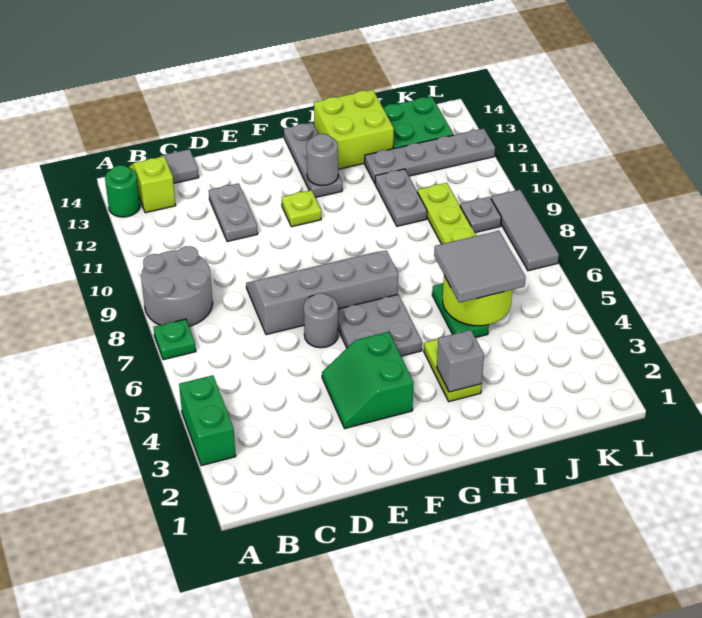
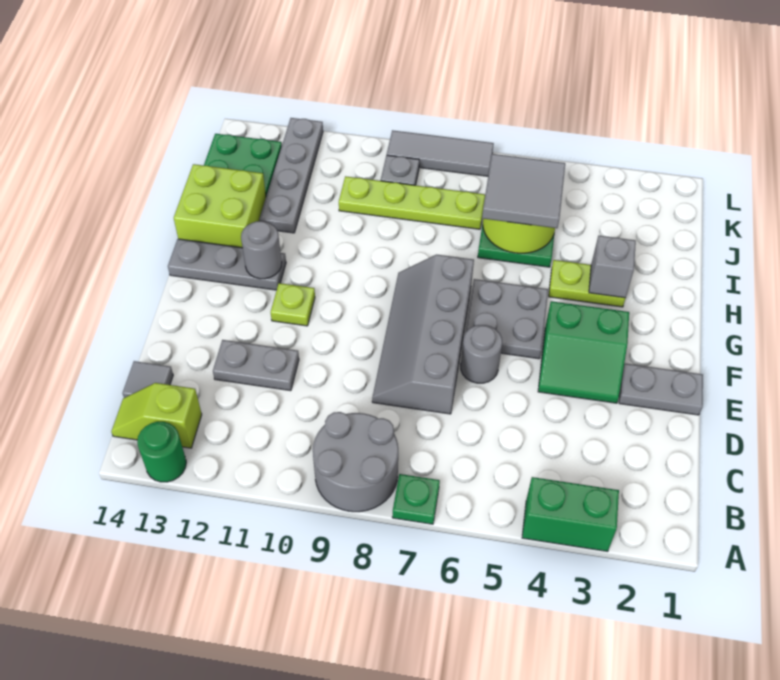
grey 1x2 plate [375,169,427,226] -> grey 1x2 plate moved to [619,363,703,415]

